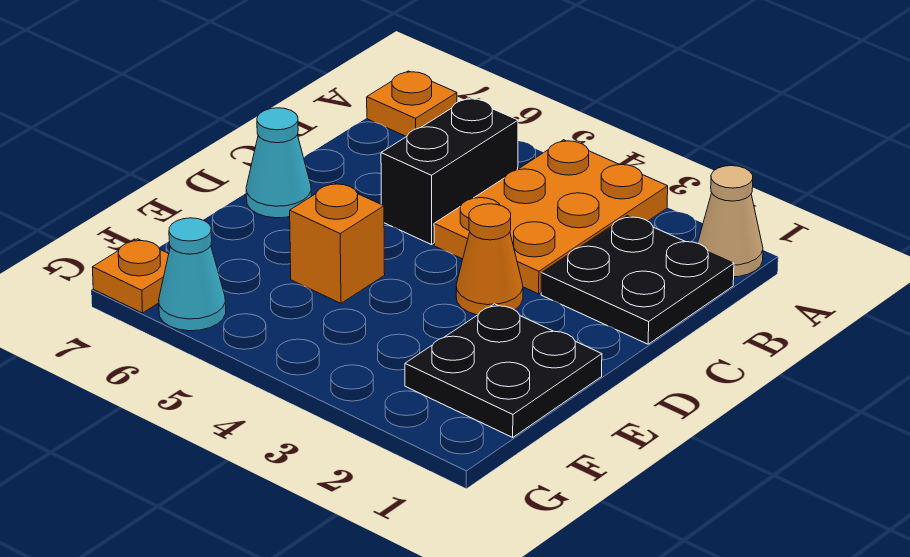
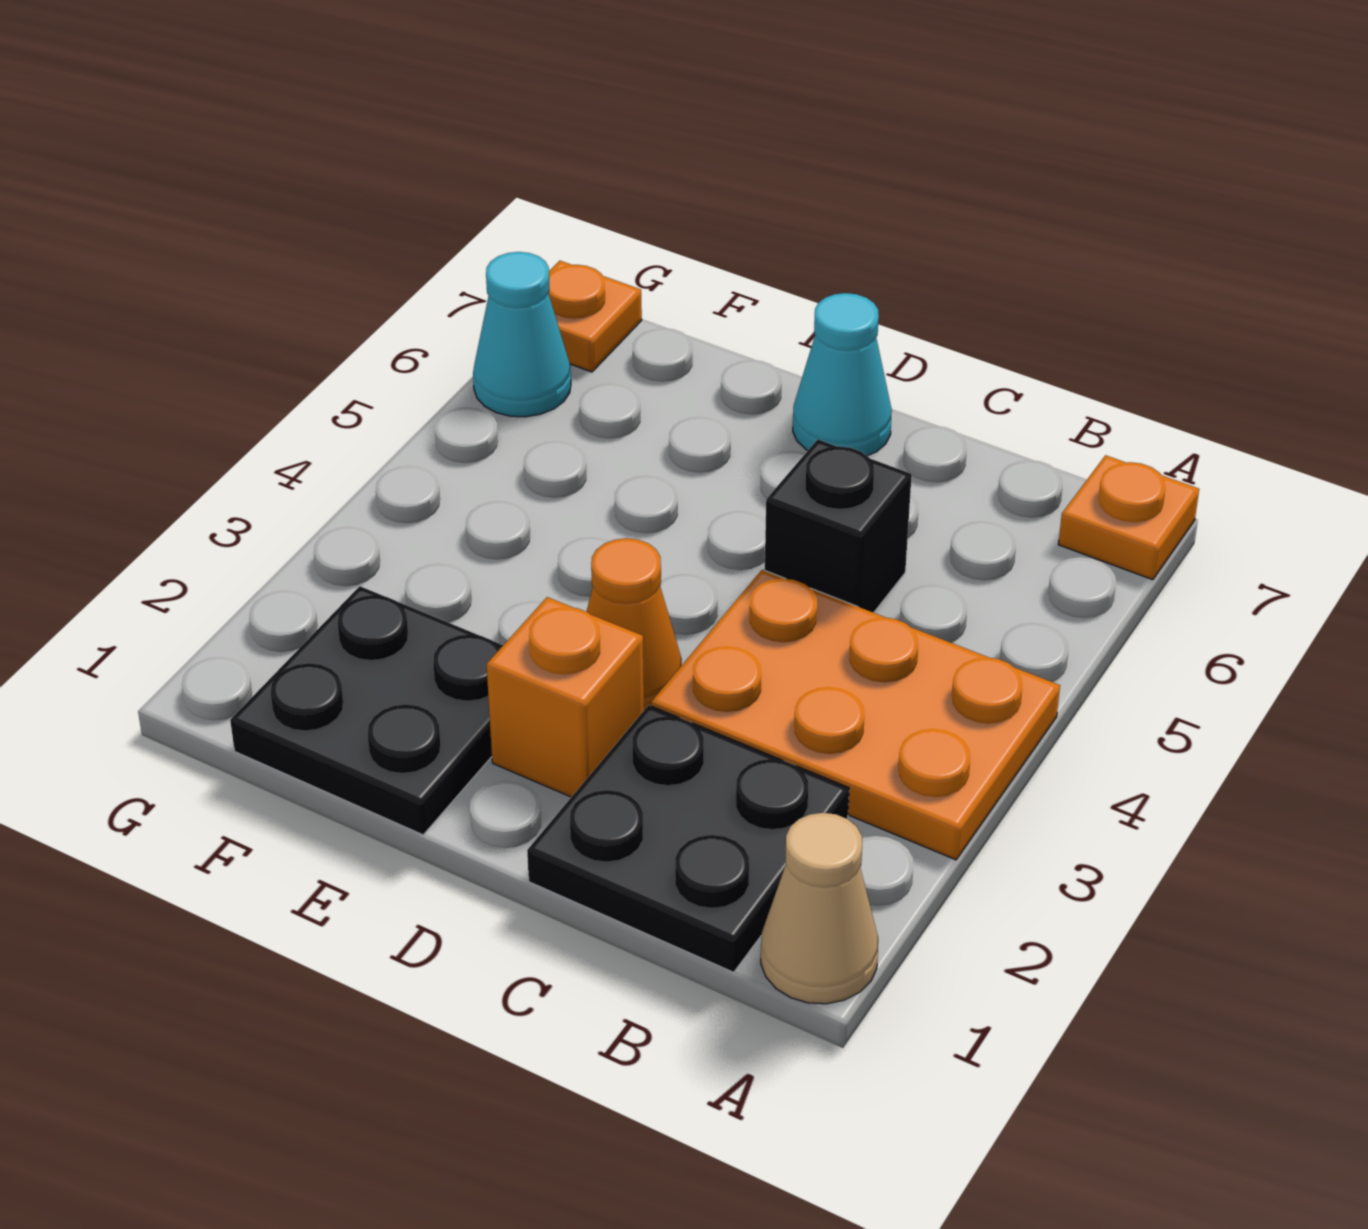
black 1x2 brick [381,98,518,245] -> black 1x1 brick [765,439,912,613]
orange 1x1 brick [290,183,385,303] -> orange 1x1 brick moved to [487,597,644,797]

